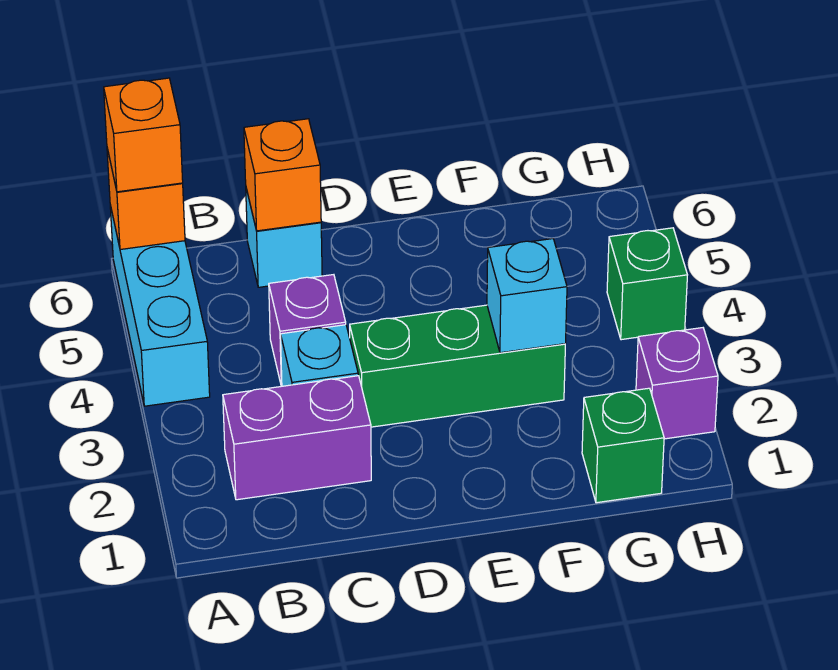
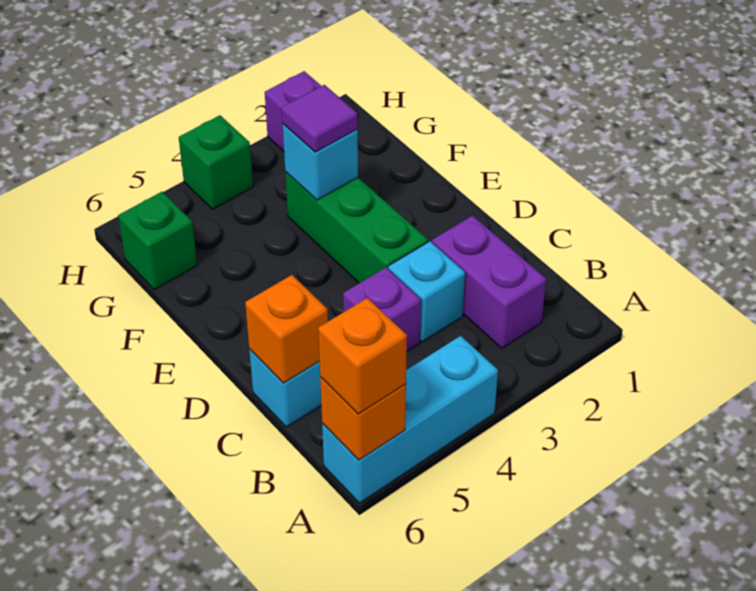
none -> purple 1x1 tile [282,85,358,152]
green 1x1 brick [582,388,664,503] -> green 1x1 brick moved to [118,192,197,290]

